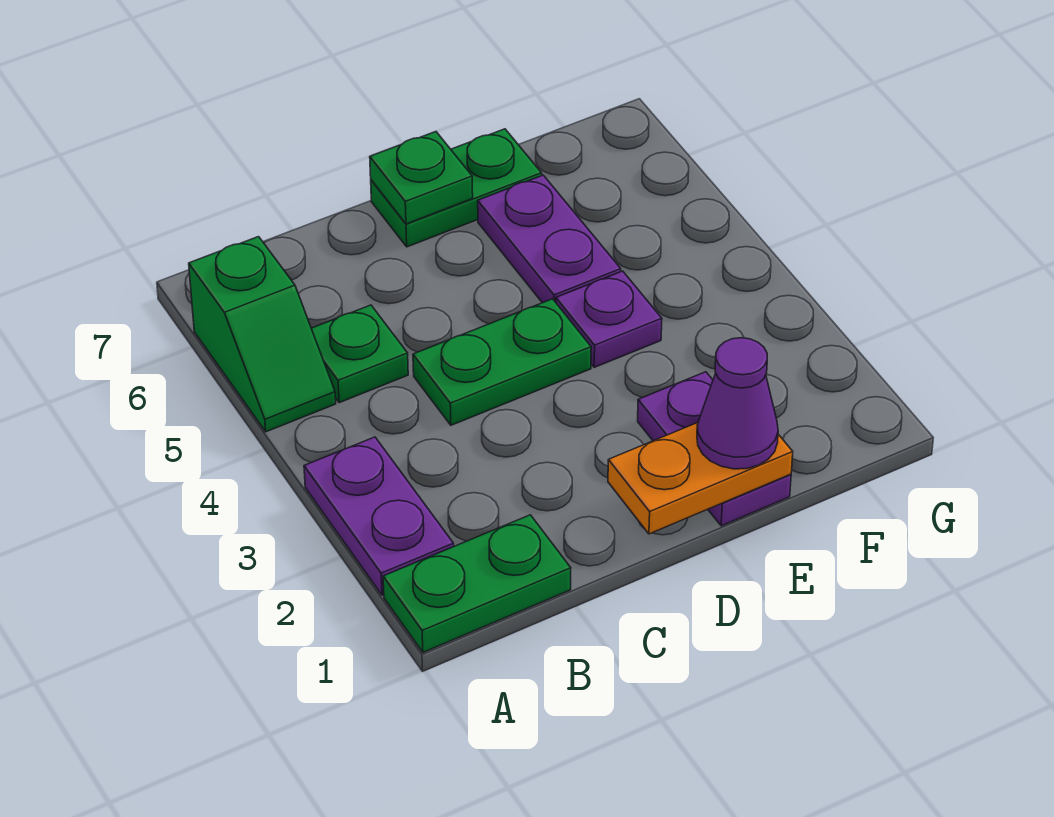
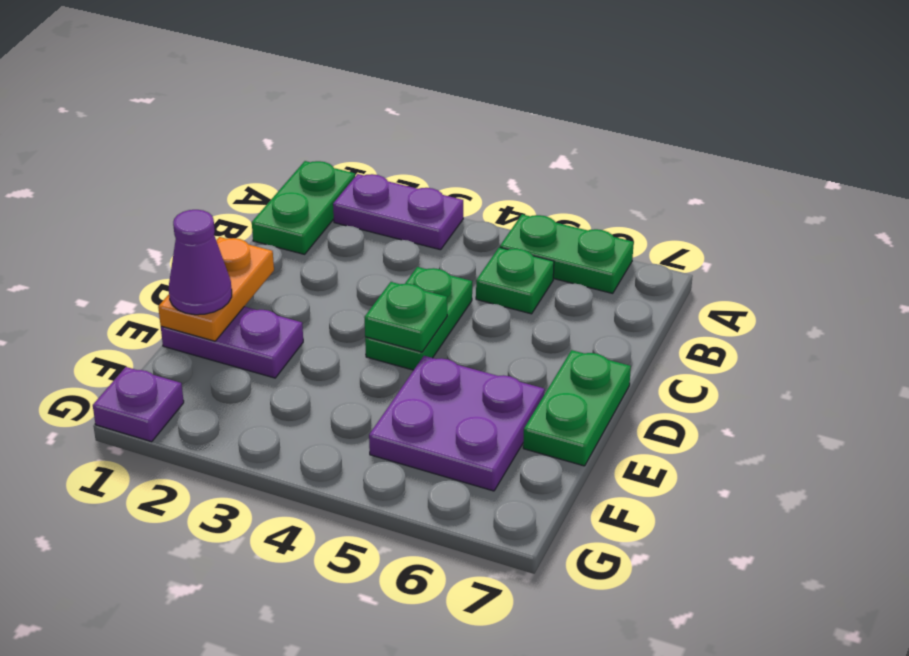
green 1x2 slope [189,237,336,432] -> green 1x2 plate [500,214,634,293]
green 1x1 plate [370,132,473,224] -> green 1x1 plate moved to [365,282,447,352]
purple 1x1 plate [556,271,662,367] -> purple 1x1 plate moved to [93,367,184,442]
purple 1x2 plate [478,175,621,303] -> purple 2x2 plate [369,356,545,491]

